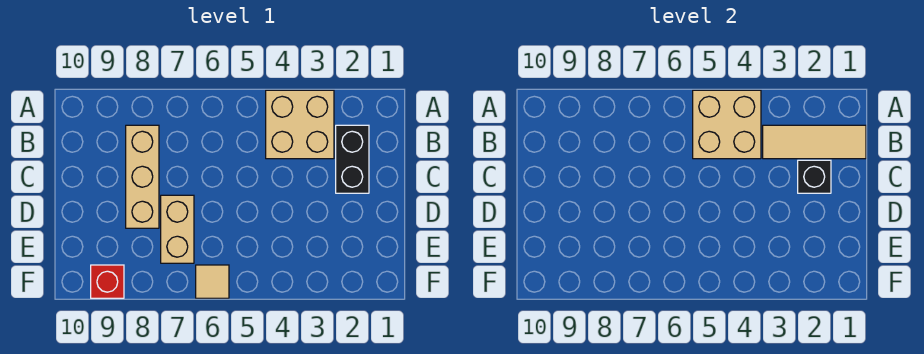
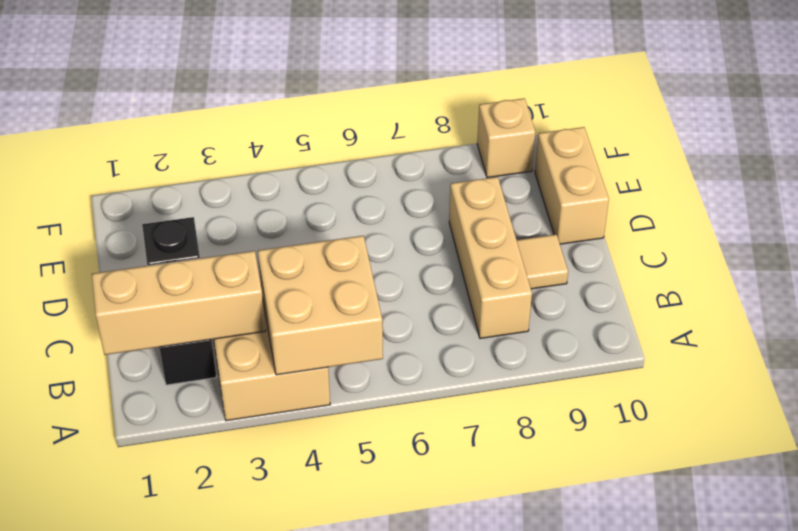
tan 1x3 tile [763,125,866,159] -> tan 1x3 brick [92,251,266,355]
tan 1x2 brick [161,195,194,263] -> tan 1x2 brick moved to [535,127,609,244]
tan 1x1 tile [196,265,229,298] -> tan 1x1 tile moved to [517,234,568,289]
red 1x1 brick [91,265,124,298] -> tan 1x1 brick [477,98,535,178]

